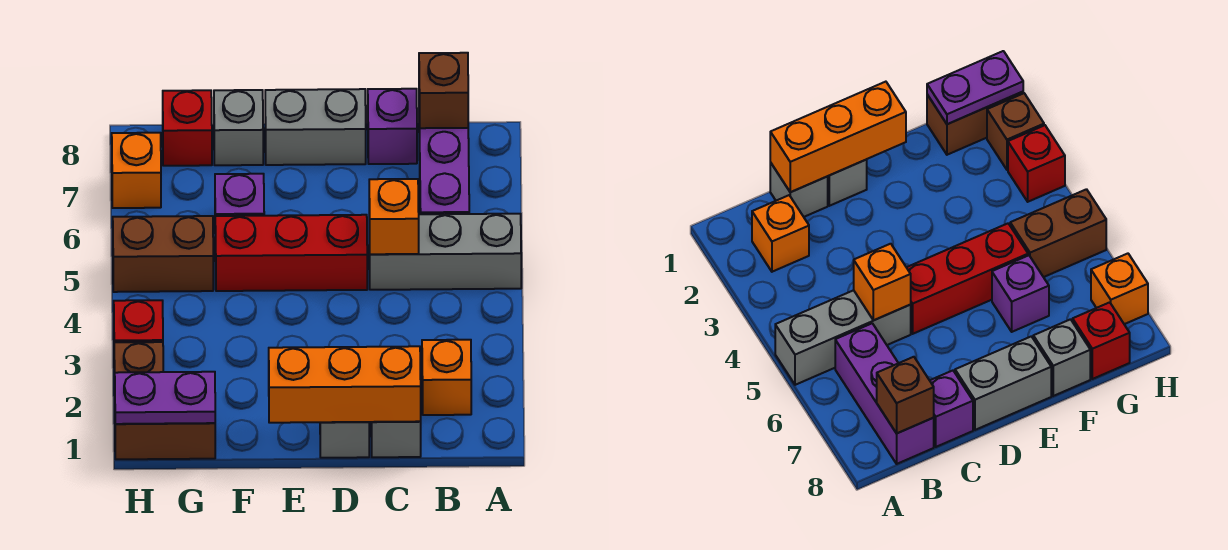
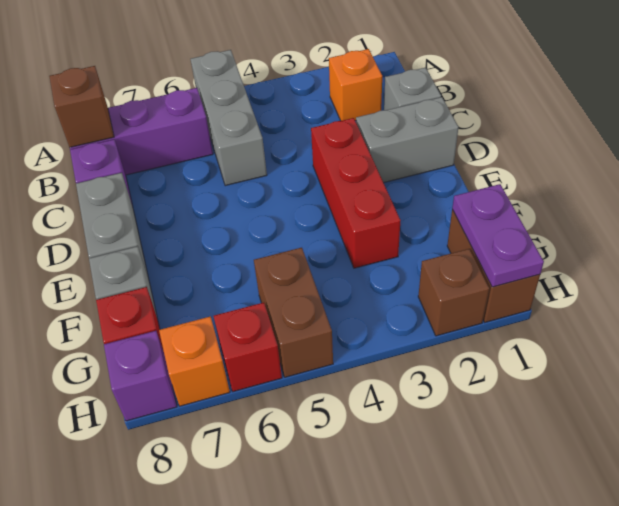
orange 1x3 brick [269,346,421,423] -> none
orange 1x1 brick [369,179,419,254] -> none
grey 1x1 brick [320,422,369,458] -> grey 1x2 brick [356,97,458,183]
red 1x3 brick [215,215,367,291] -> red 1x3 brick moved to [311,118,401,268]
purple 1x1 brick [215,174,264,216] -> purple 1x1 brick moved to [104,331,177,421]
red 1x1 brick [114,300,163,342] -> red 1x1 brick moved to [214,303,282,392]

